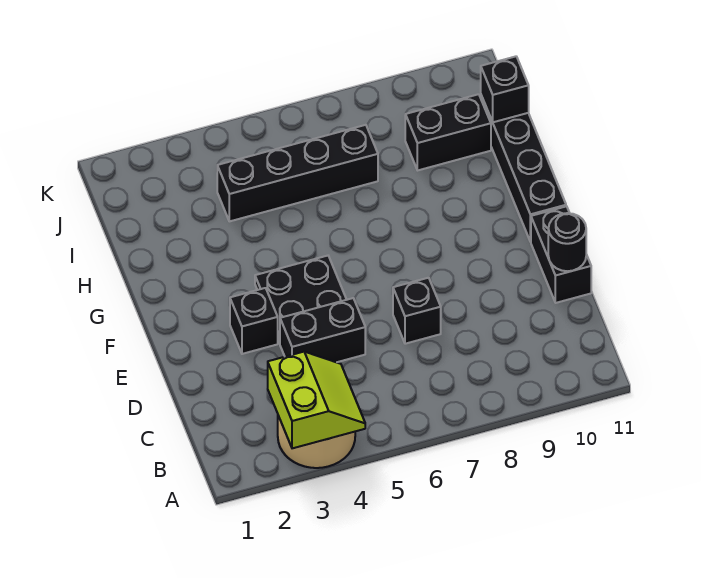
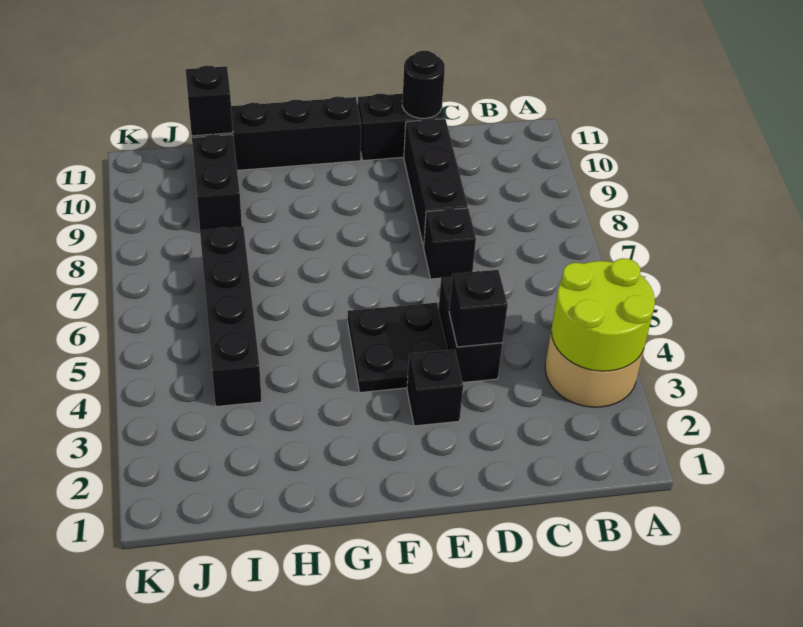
lime 2x2 slope [268,352,365,448] -> lime 2x2 round brick [552,258,655,371]
none -> black 1x1 brick [449,270,508,347]
none -> black 1x3 brick [404,118,468,247]

